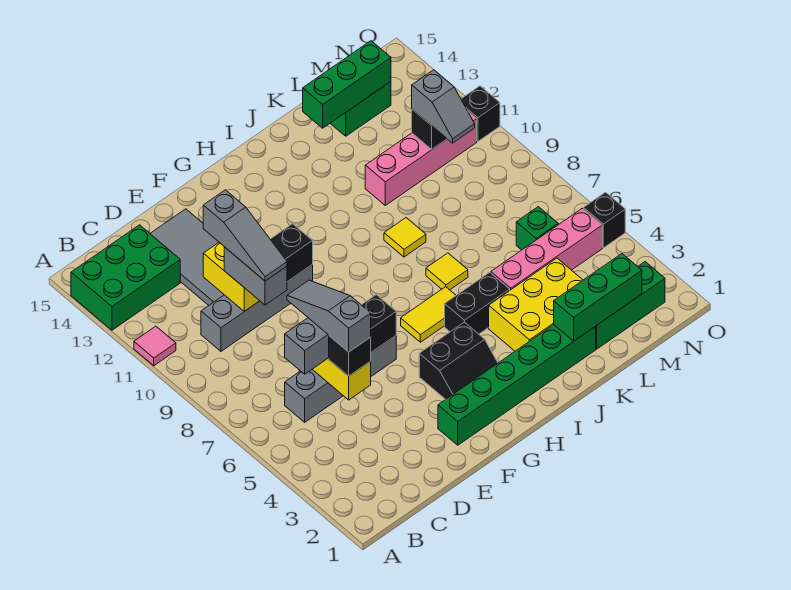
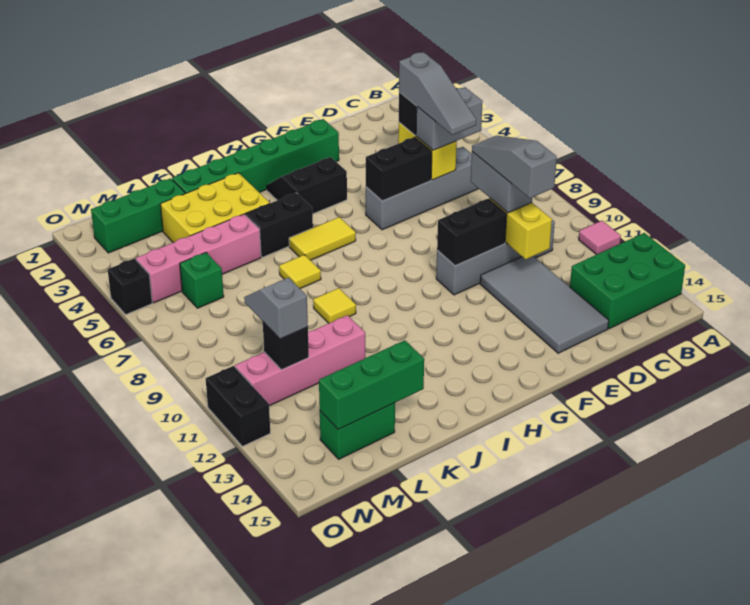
green 1x3 brick [554,254,642,341] -> none
black 1x1 brick [461,86,500,141] -> black 1x2 brick [206,366,270,446]

